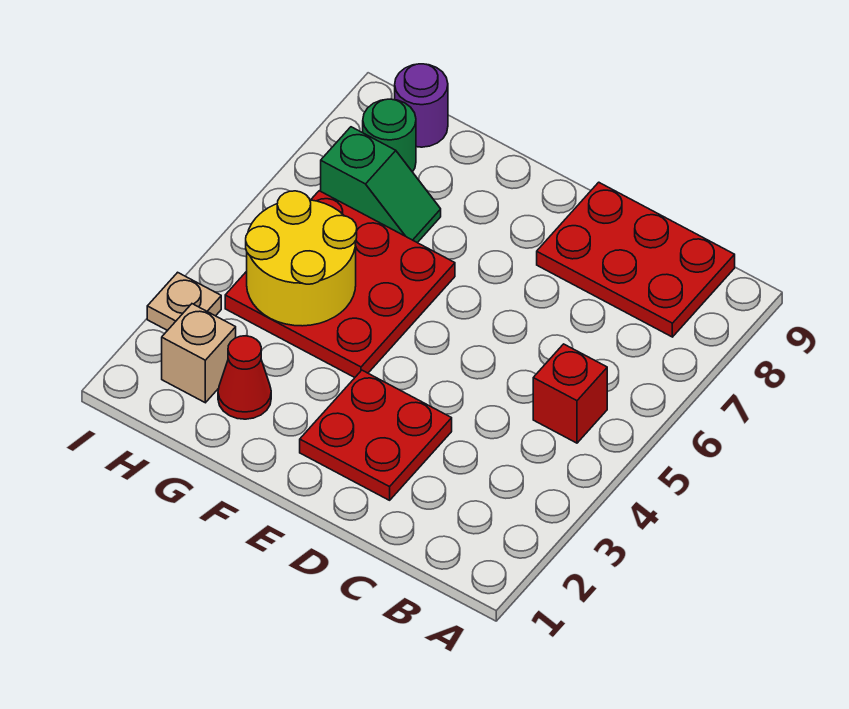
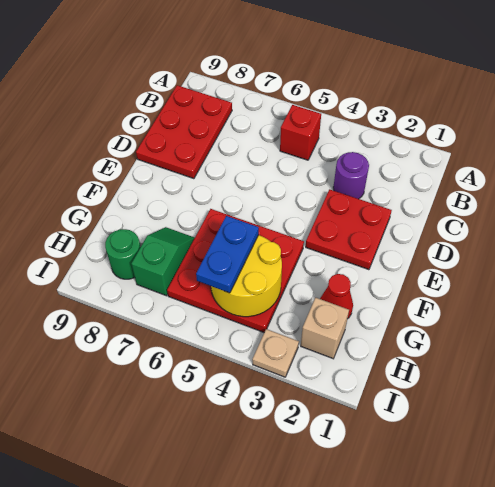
none -> blue 1x2 plate [196,216,259,293]
purple 1x1 round brick [395,64,448,147] -> purple 1x1 round brick moved to [333,152,369,199]

